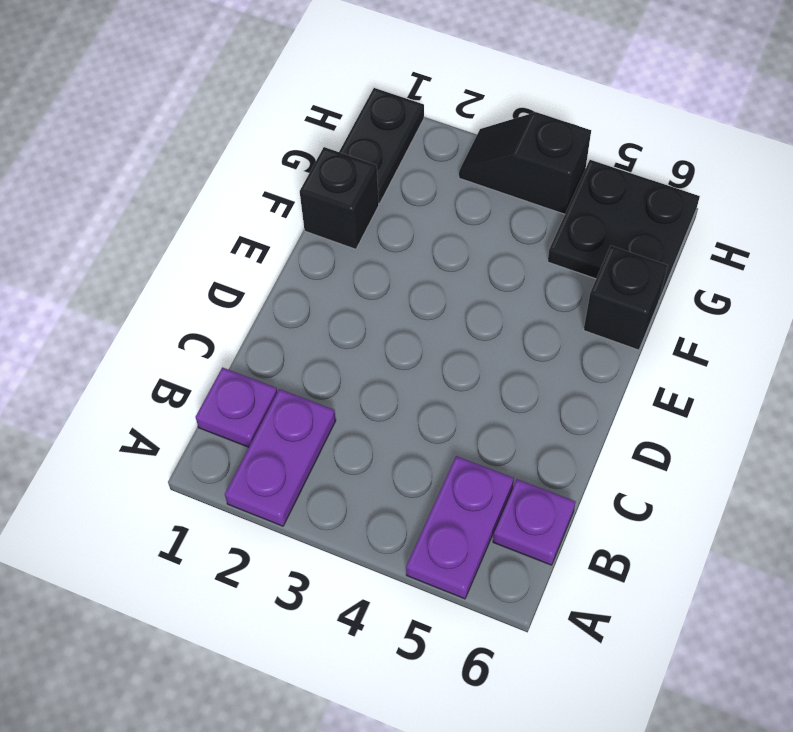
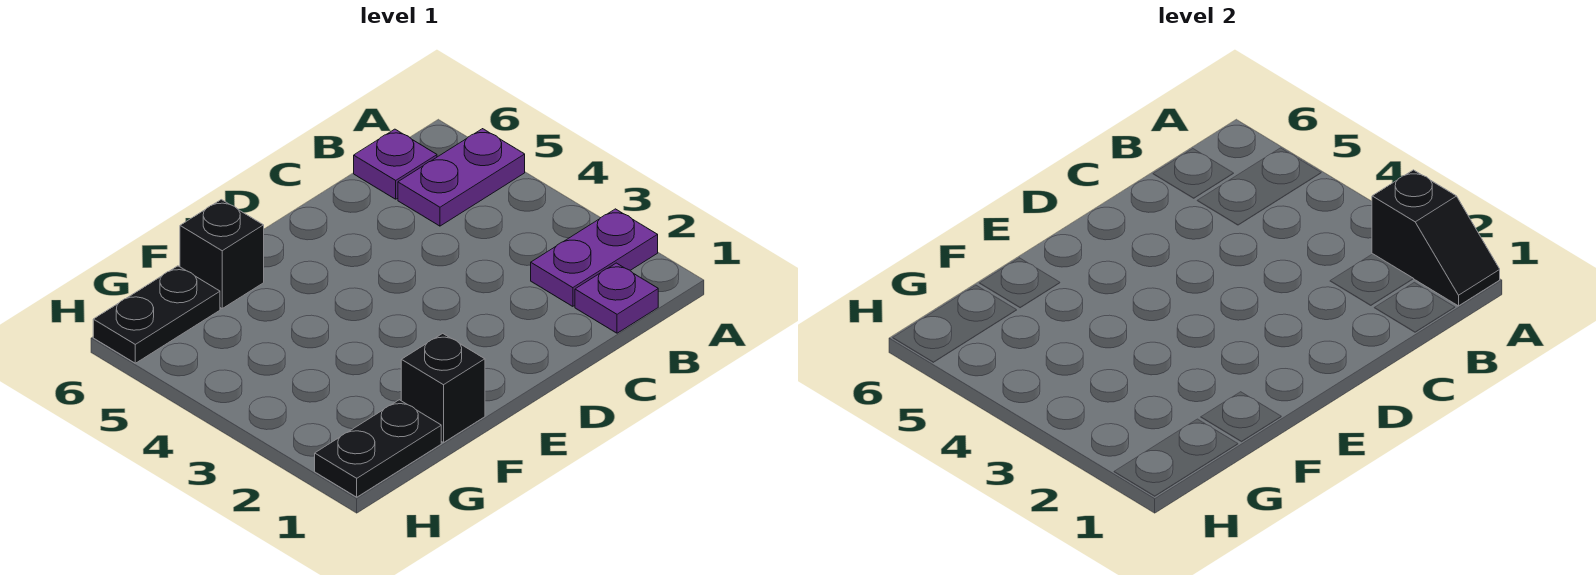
black 2x2 plate [548,160,700,300] -> black 1x2 plate [93,266,220,363]
black 1x2 slope [459,112,591,214] -> black 1x2 slope moved to [1372,170,1500,306]

